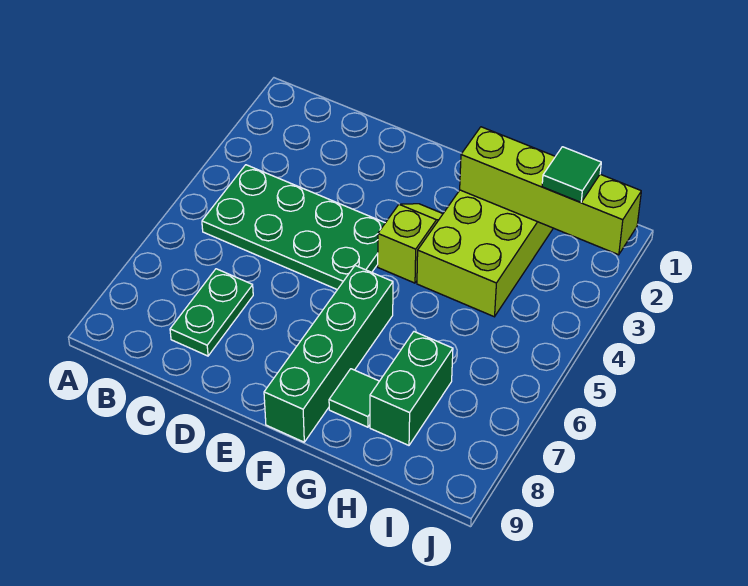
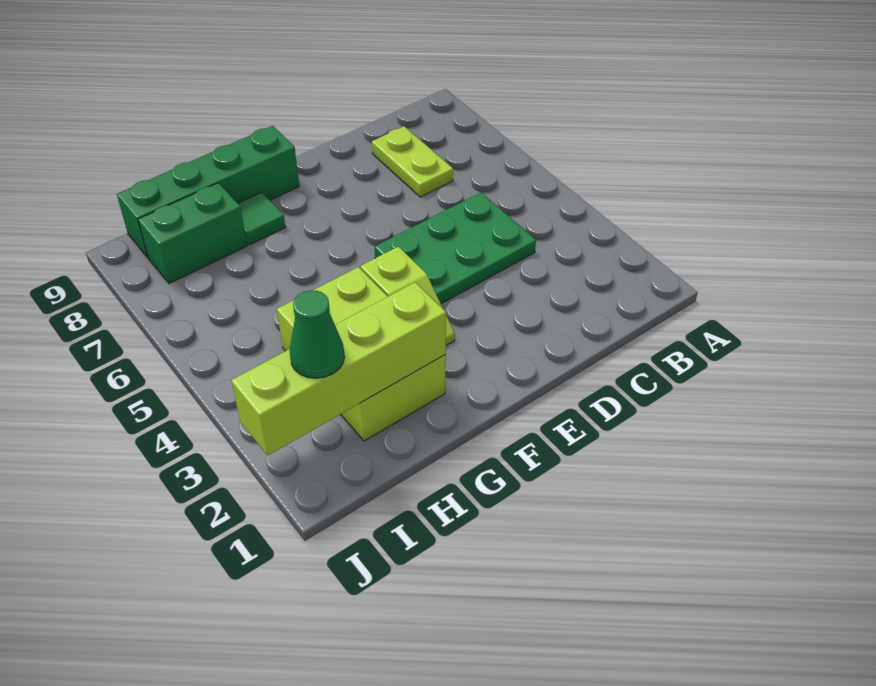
green 2x4 plate [202,165,385,290] -> green 2x3 plate [375,193,536,304]
green 1x2 plate [170,269,253,356] -> lime 1x2 plate [372,126,453,197]
green 1x4 brick [264,266,393,442] -> green 1x4 brick turned to [117,126,299,258]
green 1x2 brick [370,332,453,445] -> green 1x2 brick turned to [138,183,247,284]
green 1x1 tile [542,147,601,202] -> green 1x1 cone [290,290,345,378]

